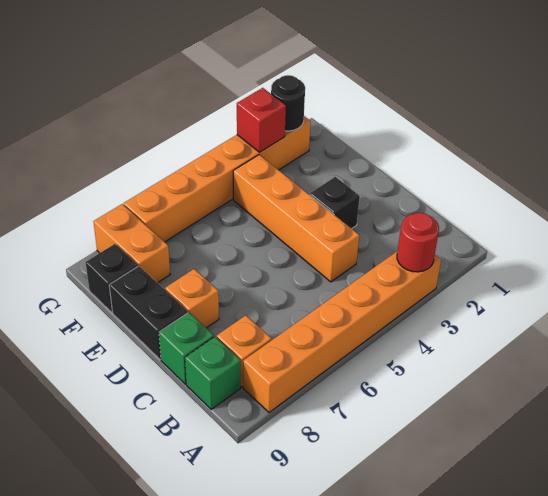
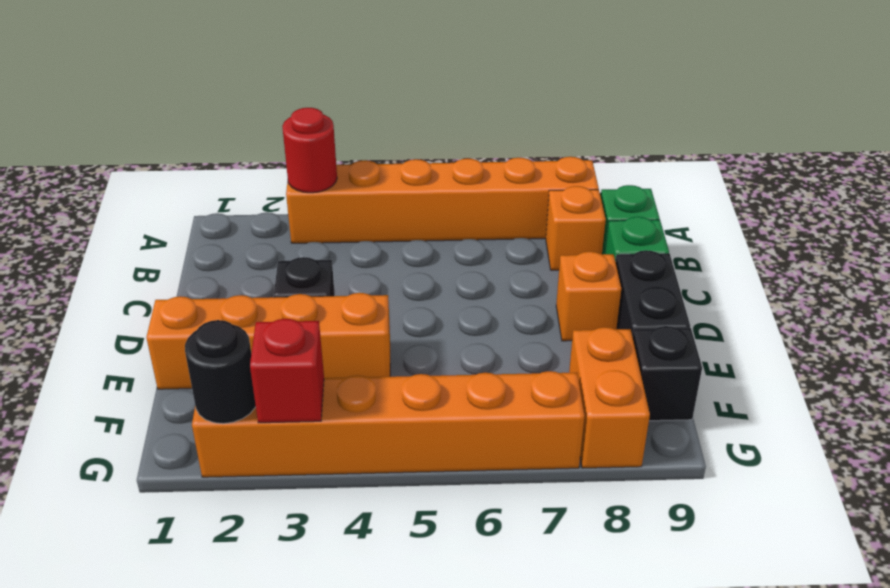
orange 1x4 brick [233,155,359,282] -> orange 1x4 brick turned to [146,293,390,389]

